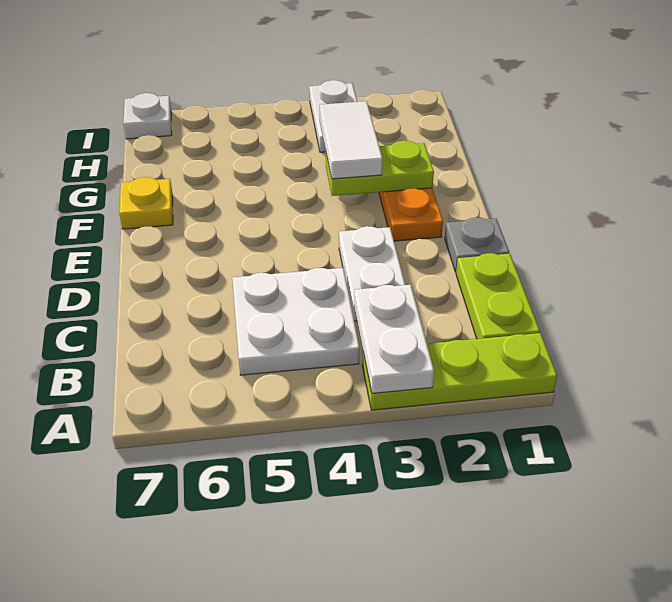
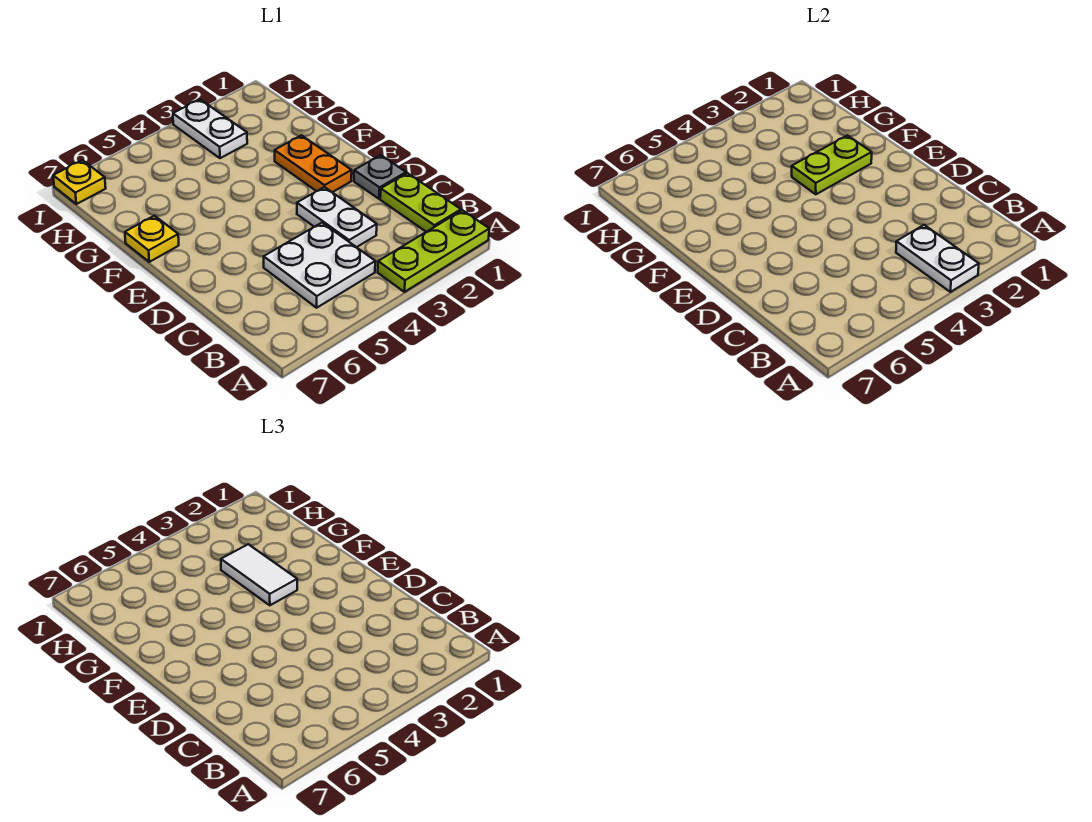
white 1x1 plate [123,93,172,139] -> yellow 1x1 plate [53,160,106,204]

